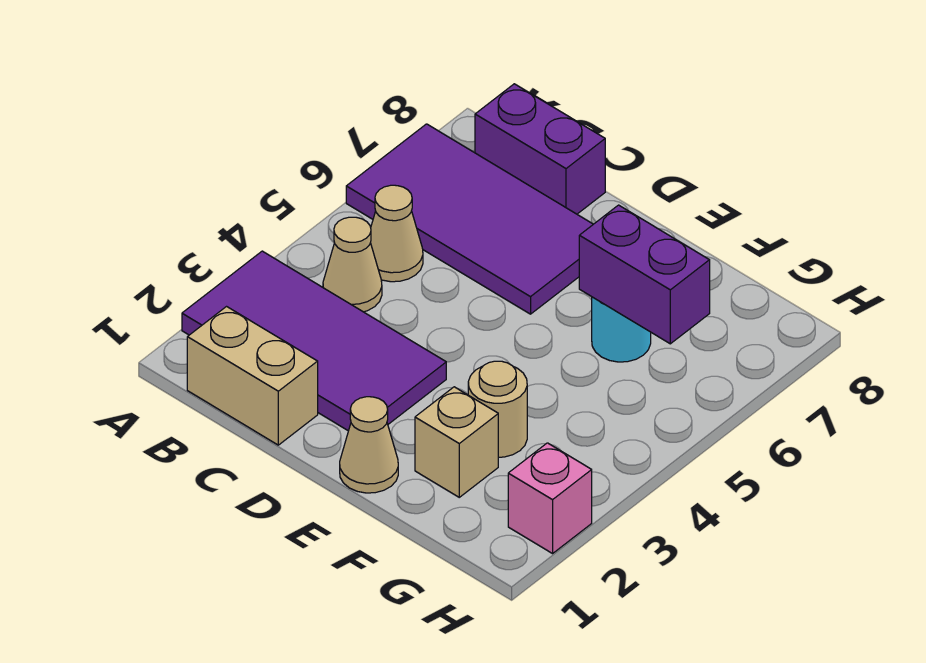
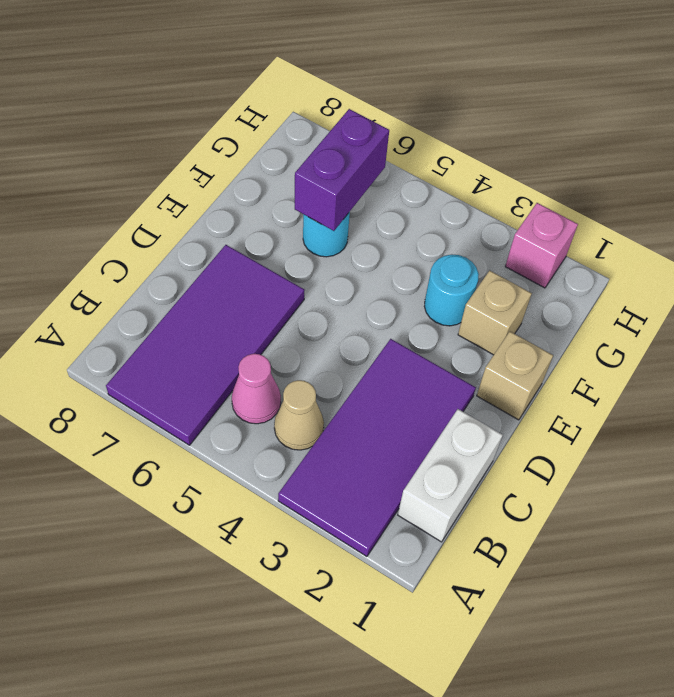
tan 1x2 brick [187,307,318,445] -> white 1x2 brick [398,409,503,542]
tan 1x1 cone [370,185,423,282] -> pink 1x1 cone [232,354,281,424]
purple 1x2 brick [475,84,605,214] -> none
tan 1x1 cone [340,397,398,493] -> tan 1x1 brick [477,332,553,420]
tan 1x1 round brick [468,361,527,457] -> cyan 1x1 round brick [424,254,479,326]

